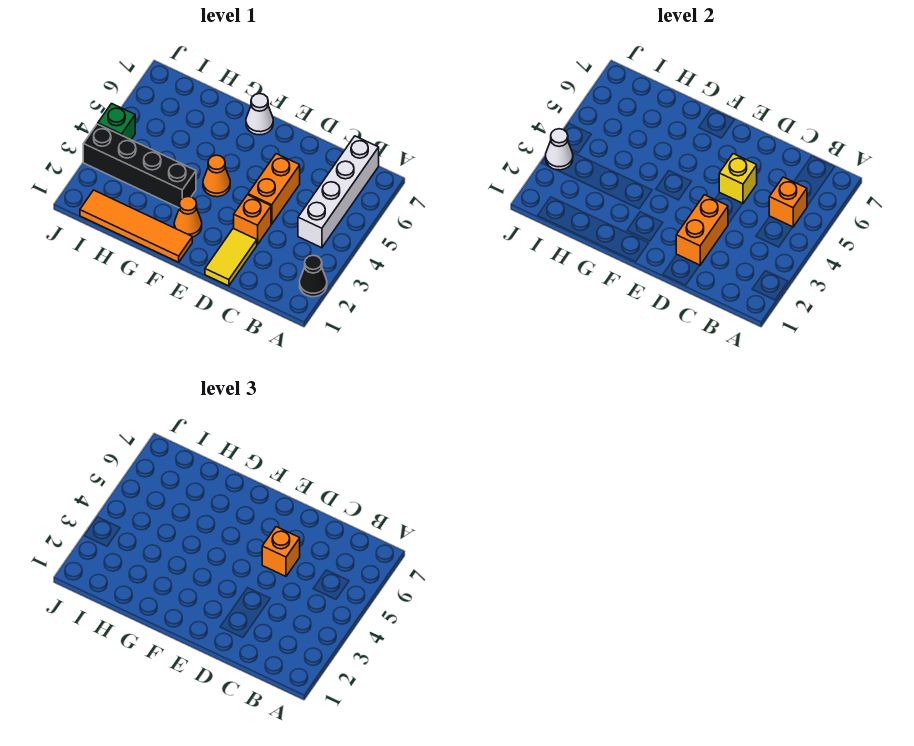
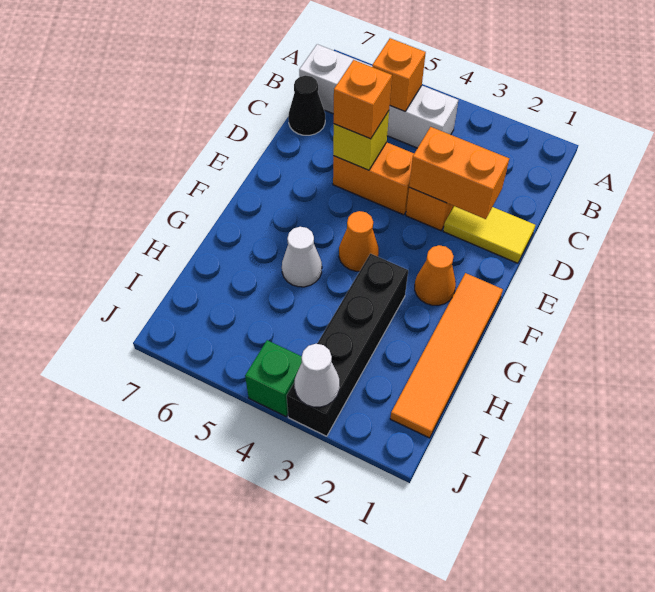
black 1x1 cone [300,255,327,297] -> black 1x1 cone moved to [288,75,325,135]
white 1x1 cone [246,94,273,135] -> white 1x1 cone moved to [282,227,322,287]

